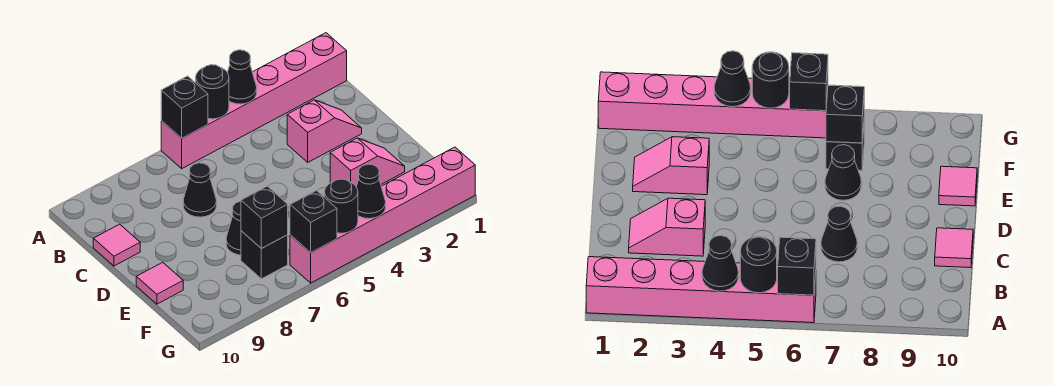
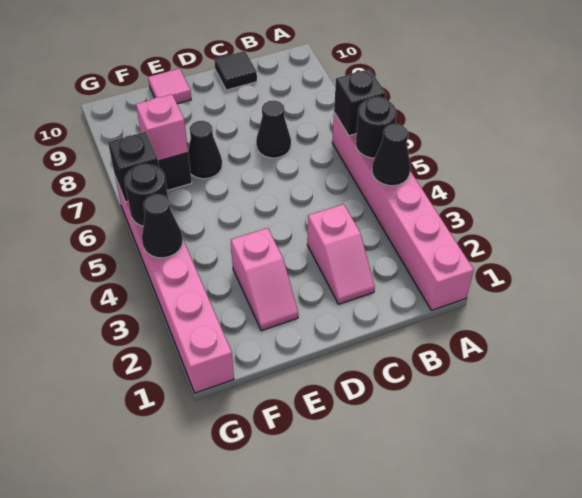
pink 1x1 tile [93,224,140,266] -> black 1x1 tile [214,51,257,90]
black 1x1 brick [241,186,288,249] -> pink 1x1 brick [136,94,188,161]

